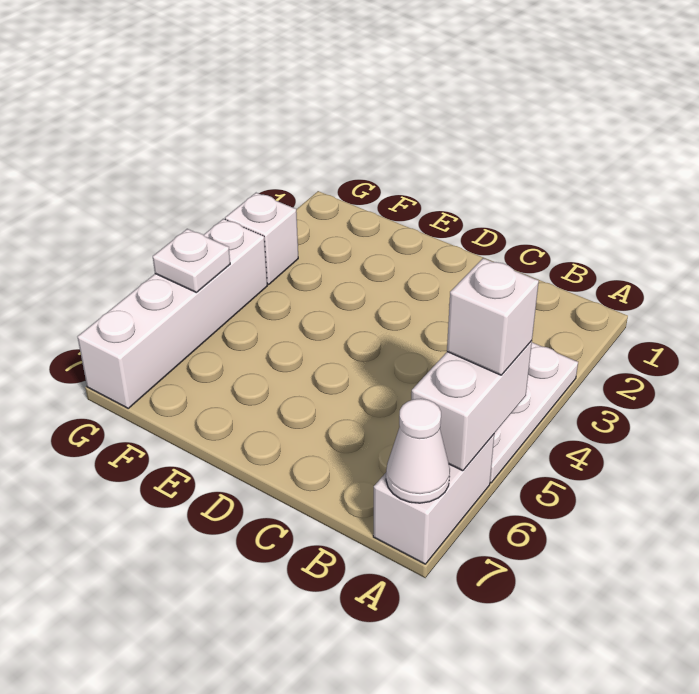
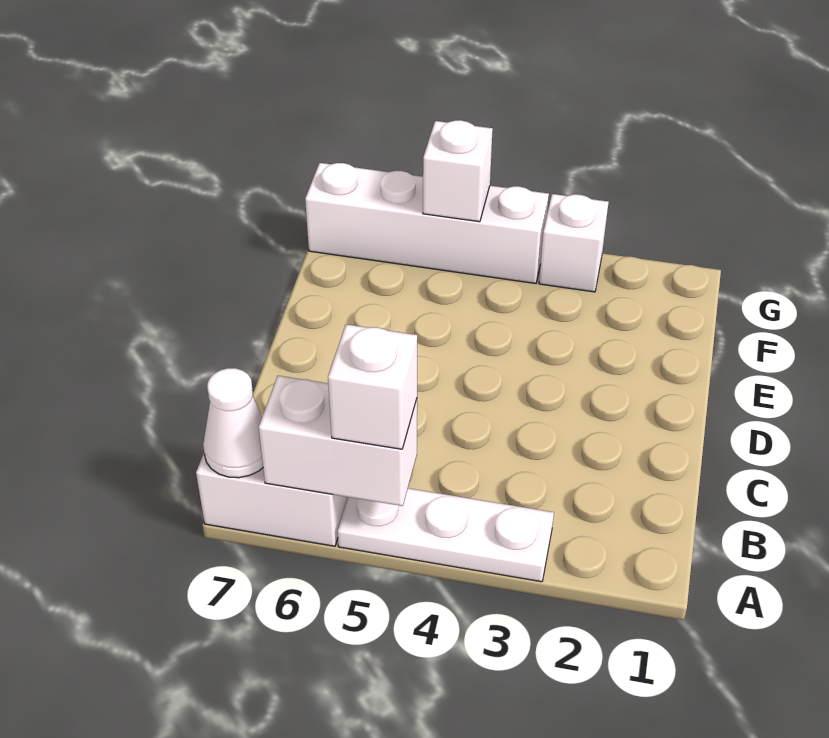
white 1x1 plate [153,229,230,292] -> white 1x1 brick [423,120,493,222]

